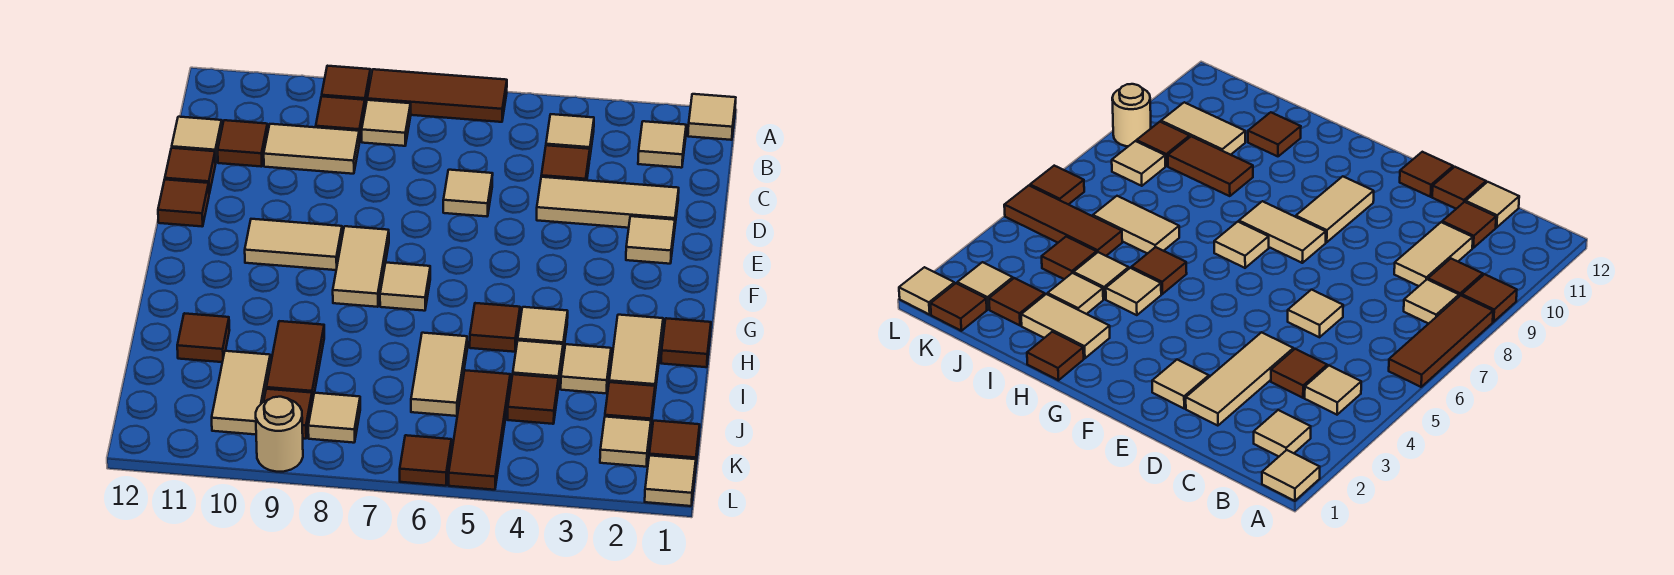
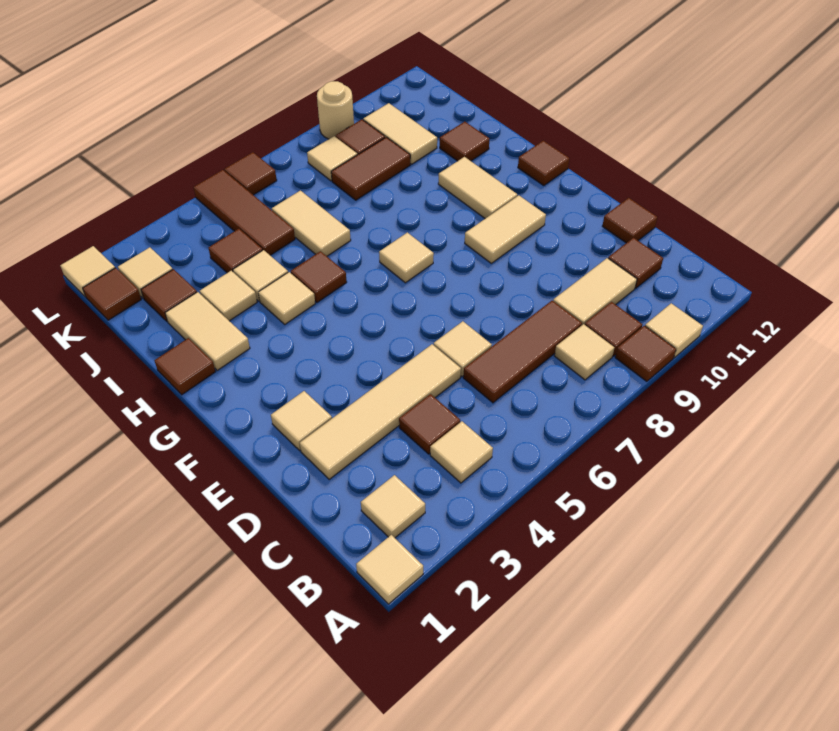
brown 1x3 tile [367,69,507,122] -> brown 1x3 tile moved to [463,301,582,403]
tan 1x1 tile [172,117,222,163] -> tan 1x1 tile moved to [645,303,703,358]
tan 1x3 tile [537,177,679,231] -> tan 1x4 tile [300,344,461,479]
brown 1x1 tile [158,180,209,227] -> brown 1x1 tile moved to [518,141,569,186]
tan 1x2 tile [333,226,389,307] -> tan 1x2 tile moved to [438,157,517,218]
brown 1x2 tile [266,321,324,402] -> brown 1x2 tile turned to [331,137,410,200]

